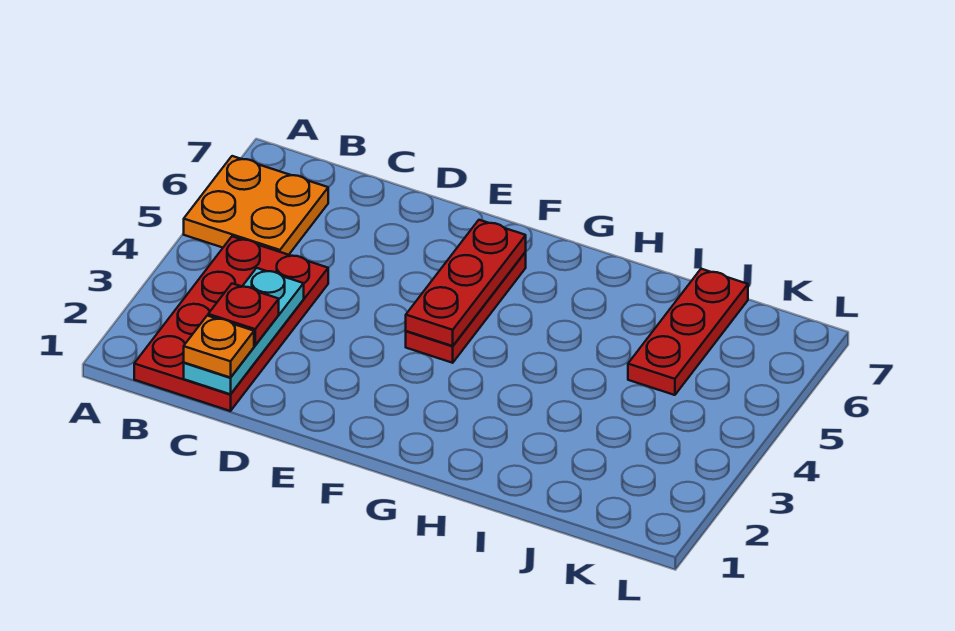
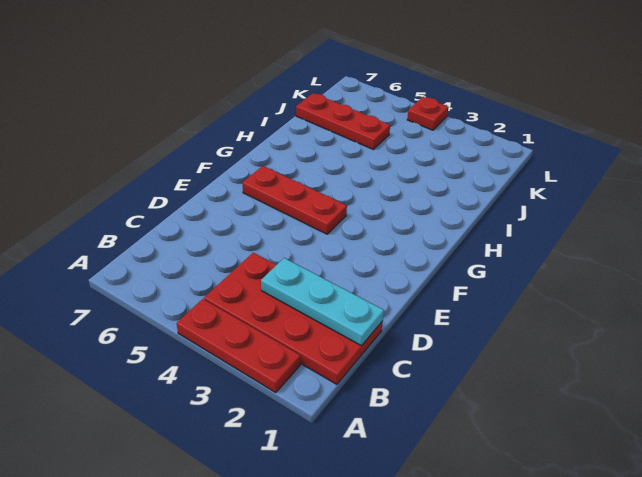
orange 2x2 plate [184,156,328,255] -> none
orange 1x1 plate [184,316,254,378] -> none
red 1x1 plate [208,284,279,345] -> red 1x1 plate moved to [407,97,449,130]
red 1x3 plate [406,220,526,346] -> red 1x3 plate moved to [177,299,301,393]

